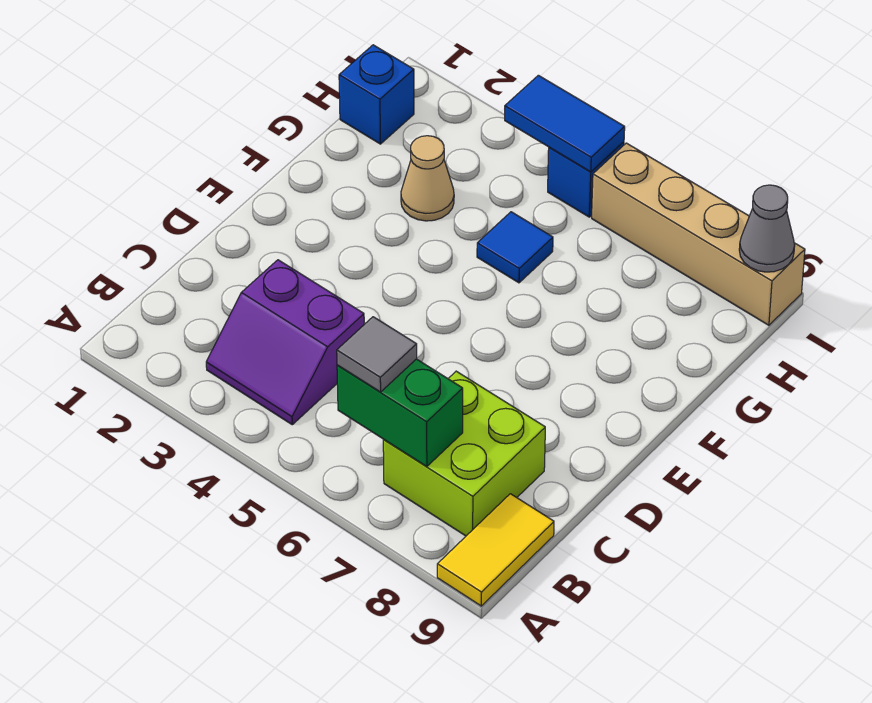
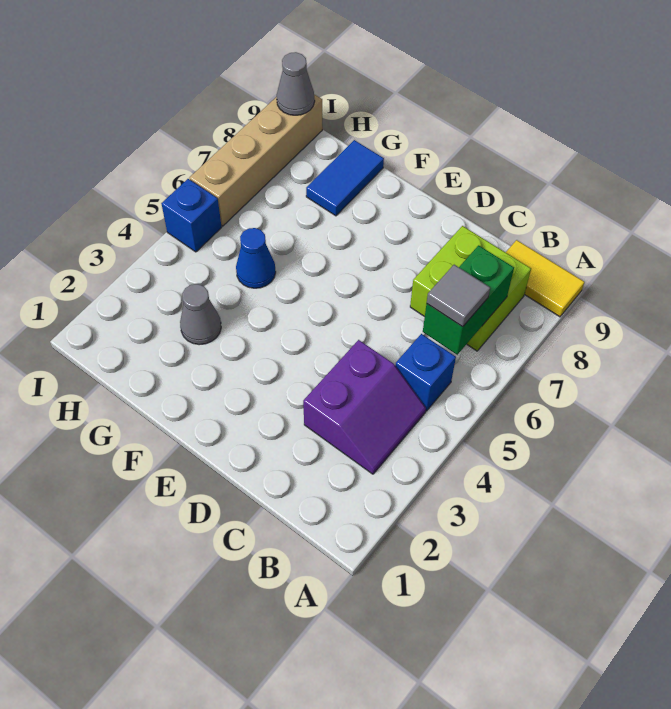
tan 1x1 cone [401,136,454,221] -> grey 1x1 cone [180,284,221,345]
blue 1x1 tile [477,212,553,283] -> blue 1x1 cone [236,228,276,288]
blue 1x1 brick [339,45,414,144] -> blue 1x1 brick moved to [395,334,456,411]
blue 1x2 tile [505,75,625,172] -> blue 1x2 tile moved to [306,140,384,216]

